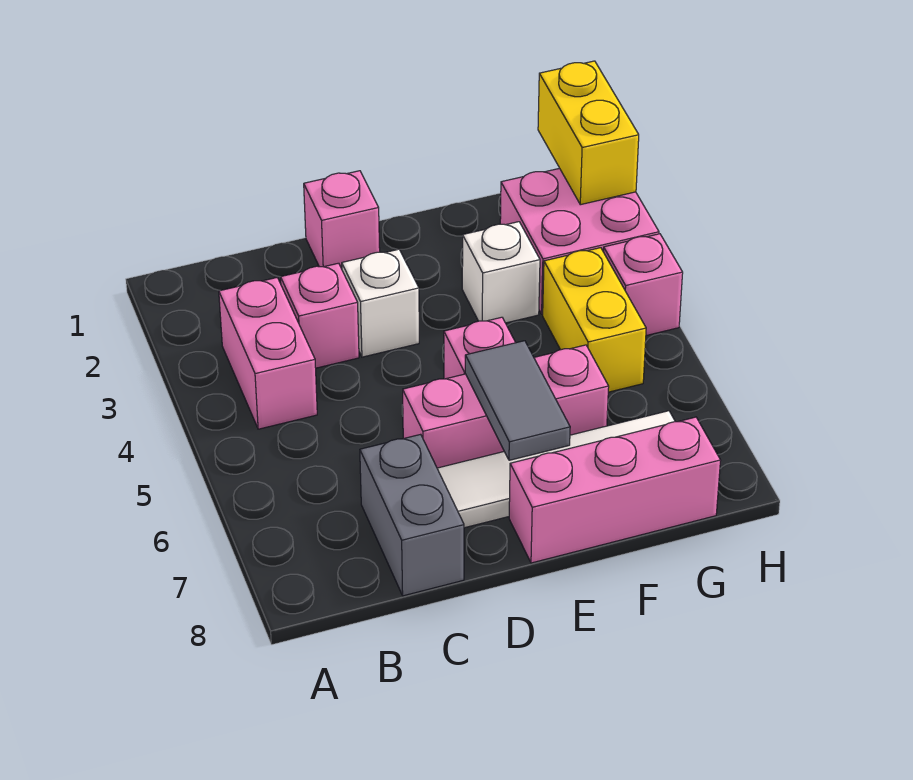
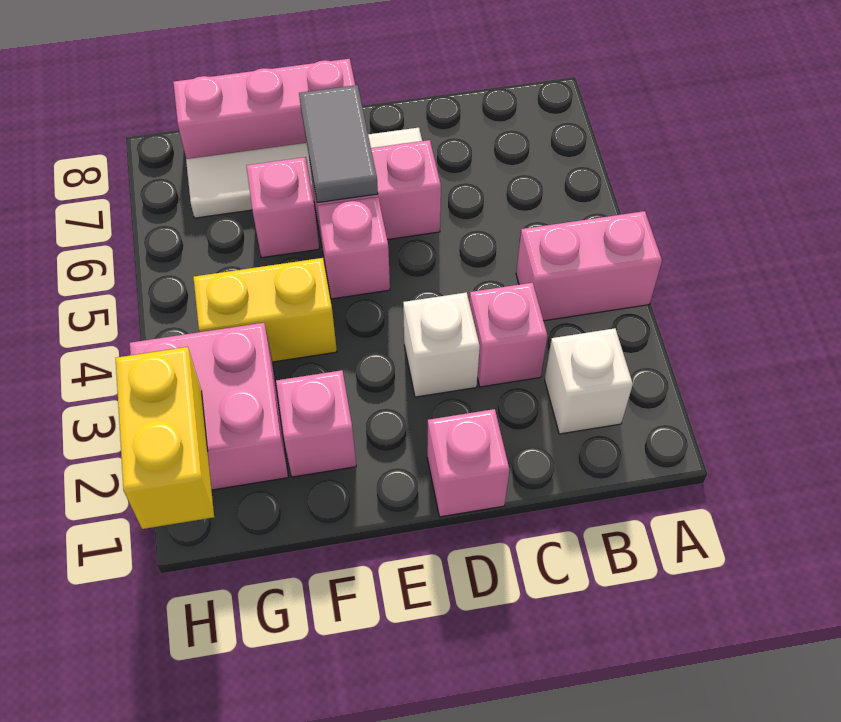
pink 1x2 brick [219,278,317,429] -> pink 1x2 brick turned to [516,211,662,321]
grey 1x2 brick [360,434,464,596] -> none
white 1x1 brick [462,222,540,323] -> white 1x1 brick moved to [545,328,633,434]
yellow 1x2 brick [543,248,646,392] -> yellow 1x2 brick turned to [193,258,337,362]
pink 1x1 brick [604,234,683,336] -> pink 1x1 brick moved to [276,370,356,477]

